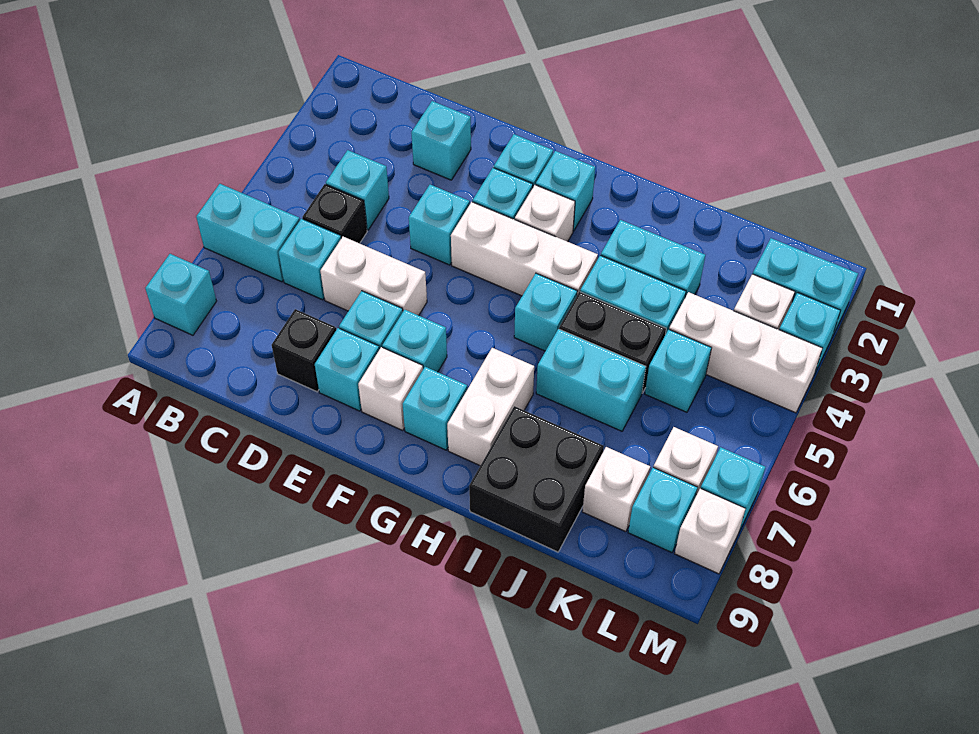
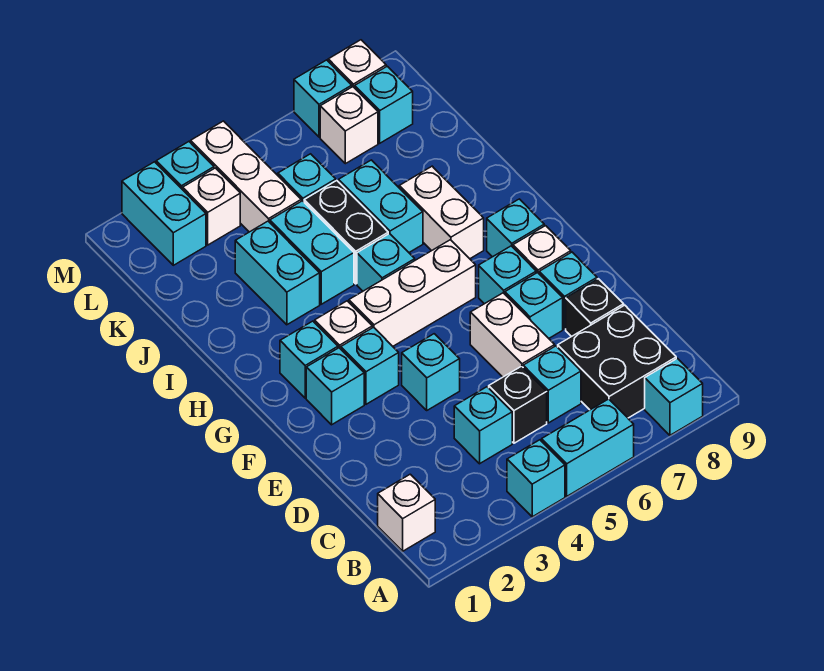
cyan 1x2 brick [196,184,300,282] -> cyan 1x2 brick turned to [542,399,634,496]
cyan 1x1 brick [411,101,471,180] -> cyan 1x1 brick moved to [507,440,565,517]
white 1x3 brick [451,202,598,296] -> white 1x3 brick turned to [349,240,476,346]
white 1x2 brick [447,348,534,466] -> white 1x2 brick turned to [399,166,484,259]
black 2x2 brick [469,406,604,552] -> black 2x2 brick moved to [558,305,676,418]
white 1x1 brick [582,447,650,532] -> white 1x1 brick moved to [378,474,435,551]

